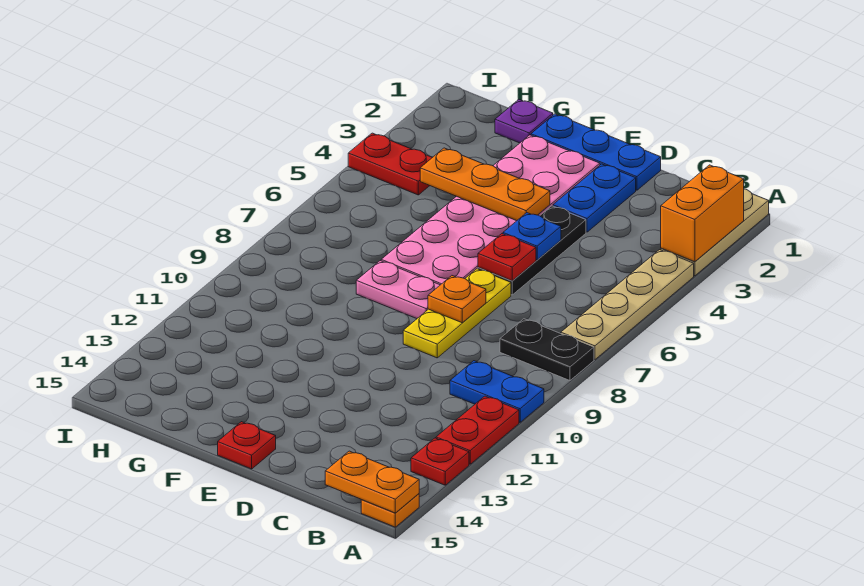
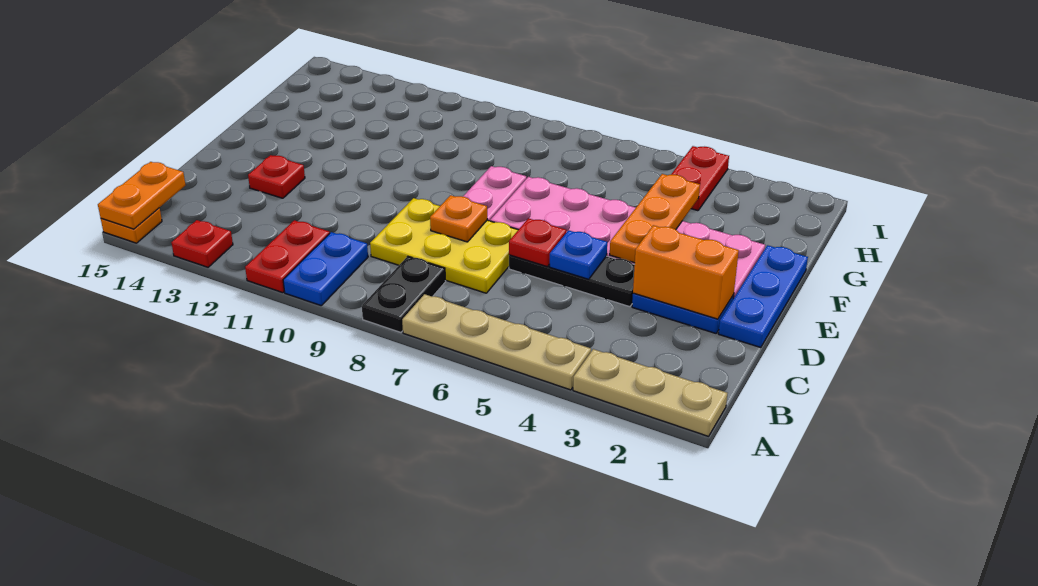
orange 1x2 brick [661,165,744,262] -> orange 1x2 brick moved to [633,225,739,319]
red 1x2 plate [436,396,519,464] -> red 1x2 plate turned to [245,220,330,293]
yellow 1x3 plate [403,269,511,358] -> yellow 2x3 plate [370,198,518,293]
red 1x1 plate [218,422,276,469] -> red 1x1 plate moved to [248,155,305,198]
purple 1x1 plate [495,100,553,143] -> none

